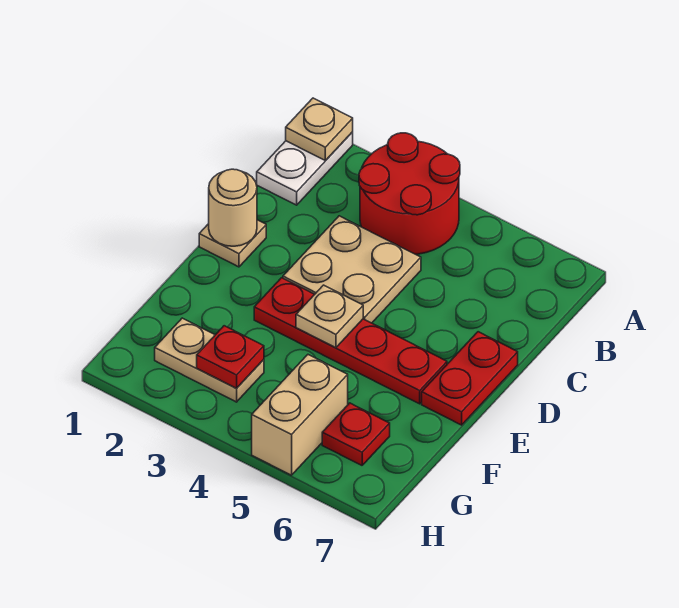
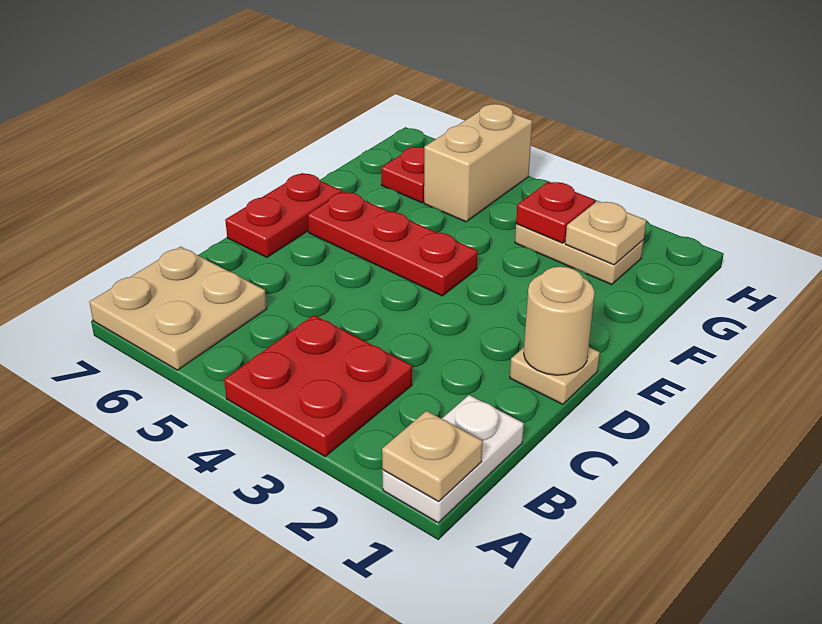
red 2x2 round brick [359,133,460,254] -> red 2x2 plate [224,315,412,456]
tan 2x2 plate [283,216,421,323] -> tan 2x2 plate moved to [89,247,267,370]
red 1x4 plate [254,278,447,404] -> red 1x3 plate [308,191,478,296]
tan 1x1 plate [296,285,363,348] -> tan 1x1 plate moved to [565,201,646,265]

